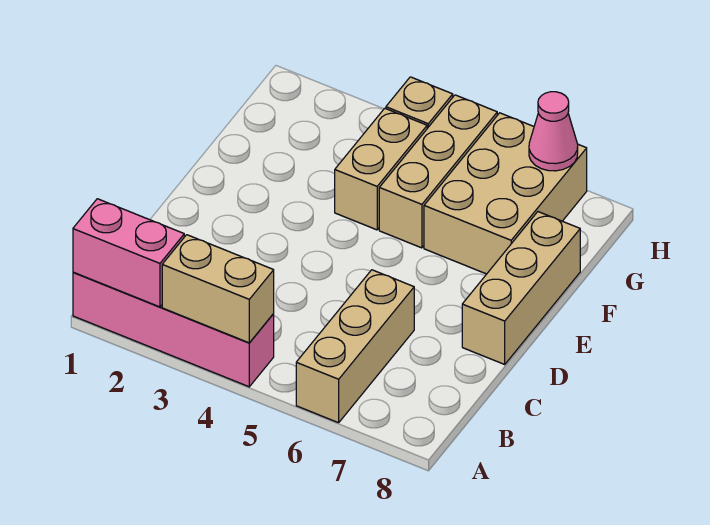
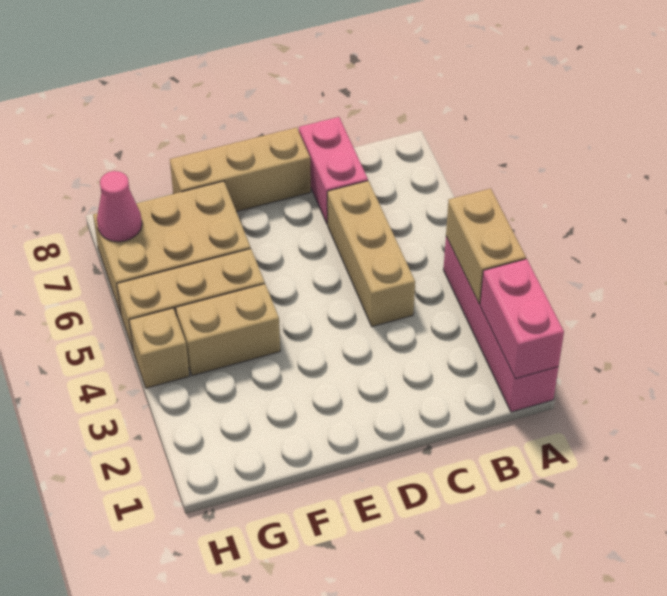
tan 1x3 brick [296,270,414,423] -> tan 1x3 brick turned to [327,181,415,327]
none -> pink 1x2 brick [299,117,368,224]

